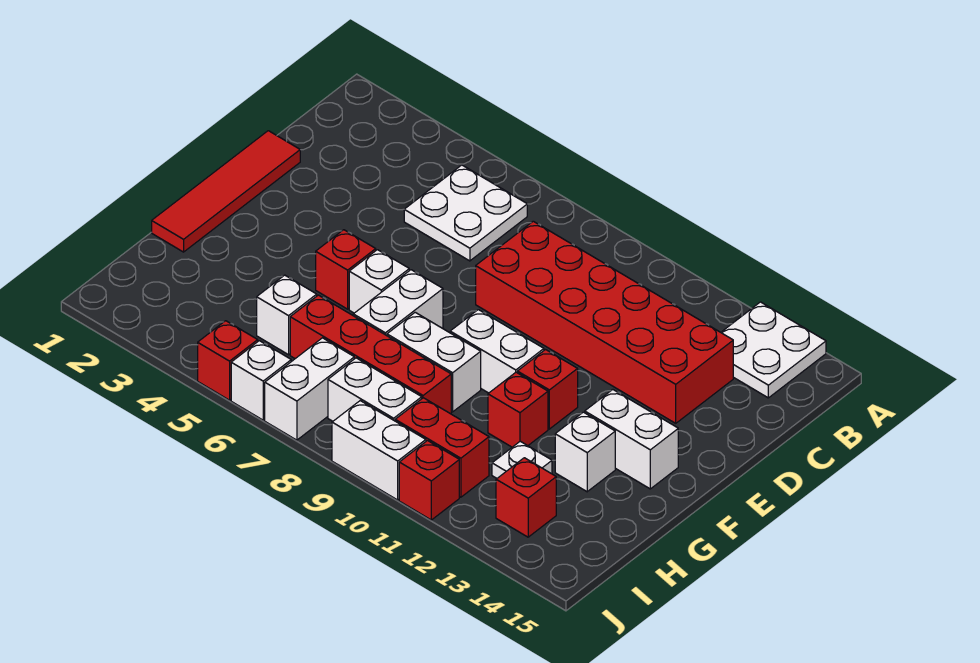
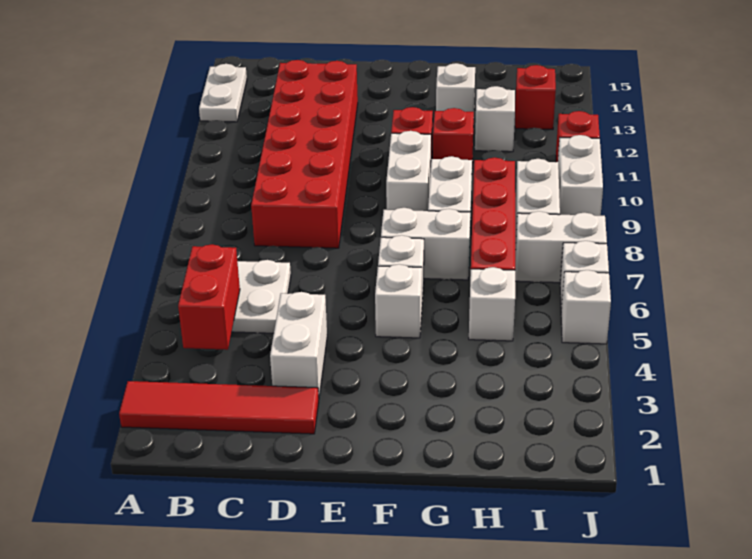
white 2x2 plate [721,302,826,398] -> white 1x2 plate [199,64,247,122]
red 1x4 tile [152,131,300,252] -> red 1x4 tile moved to [119,381,319,434]
red 1x1 brick [316,230,376,309] -> white 1x1 brick [375,264,422,338]
white 1x2 brick [585,390,678,489] -> white 1x2 brick moved to [270,292,327,396]
white 1x1 plate [492,441,552,478] -> white 1x1 brick [475,86,515,152]
red 1x2 brick [395,398,489,497] -> red 1x2 brick moved to [178,244,240,350]
red 1x1 brick [198,321,258,400] -> white 1x1 brick [561,270,611,344]

